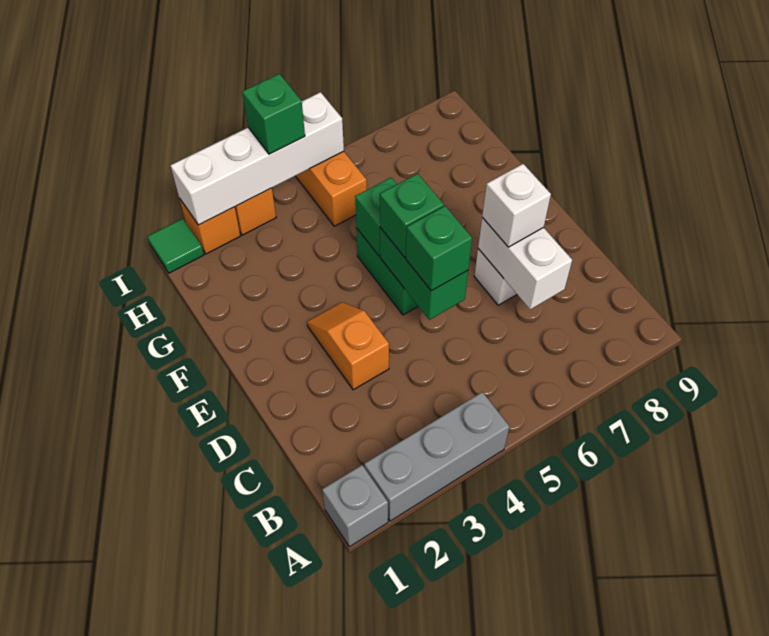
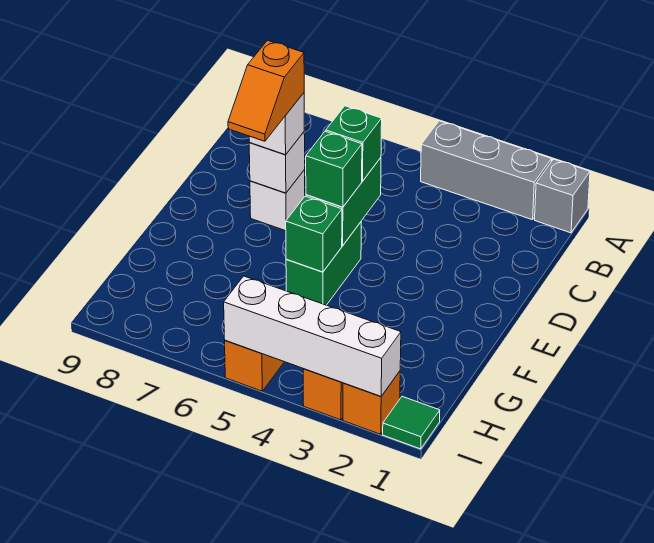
white 1x2 brick [478,218,572,309] -> white 1x1 brick [249,132,305,193]
orange 1x2 slope [307,302,389,390] -> orange 1x2 slope moved to [228,40,304,141]
green 1x1 brick [242,74,305,154] -> none

